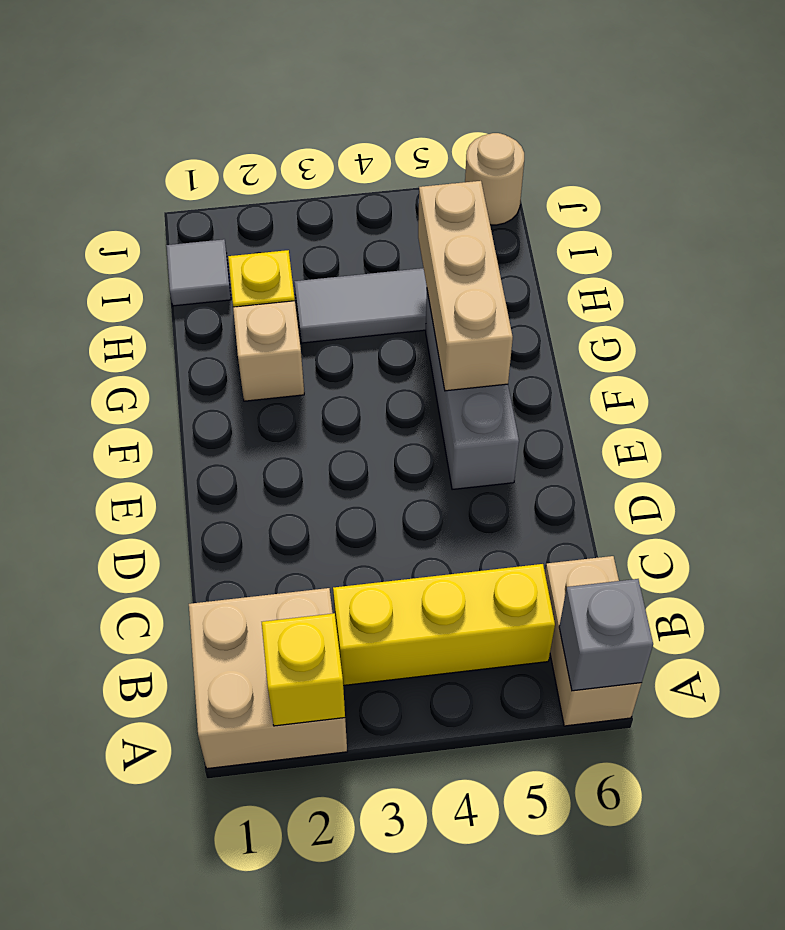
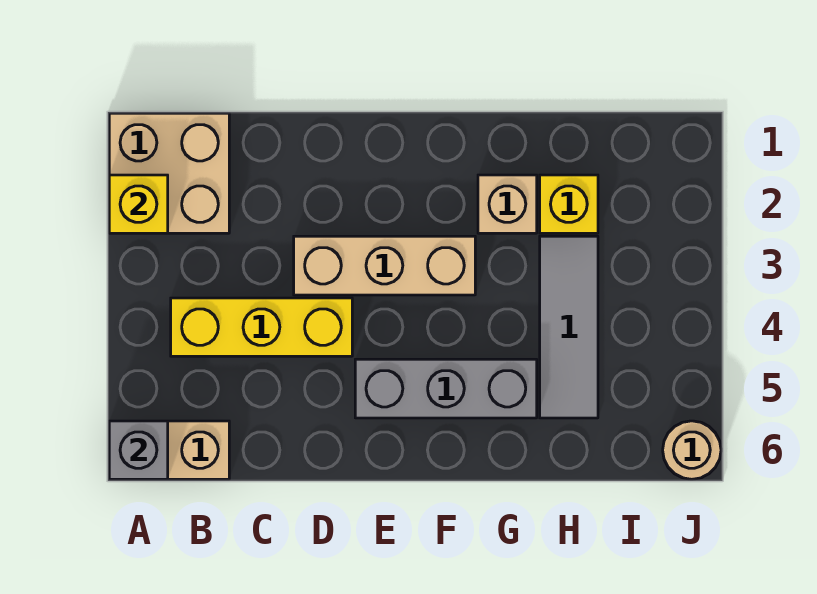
yellow 1x3 brick [333,564,555,686] -> yellow 1x3 brick turned to [171,298,352,356]
tan 1x3 brick [418,181,513,391] -> tan 1x3 brick moved to [294,236,475,295]
grey 1x1 tile [166,239,231,306] -> none

